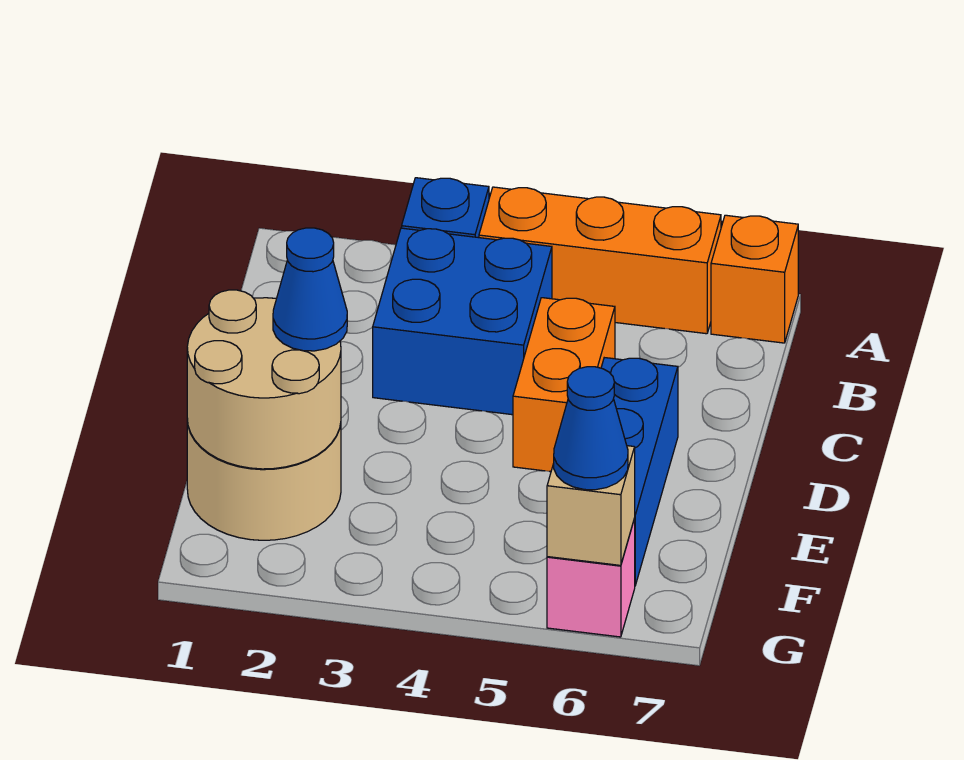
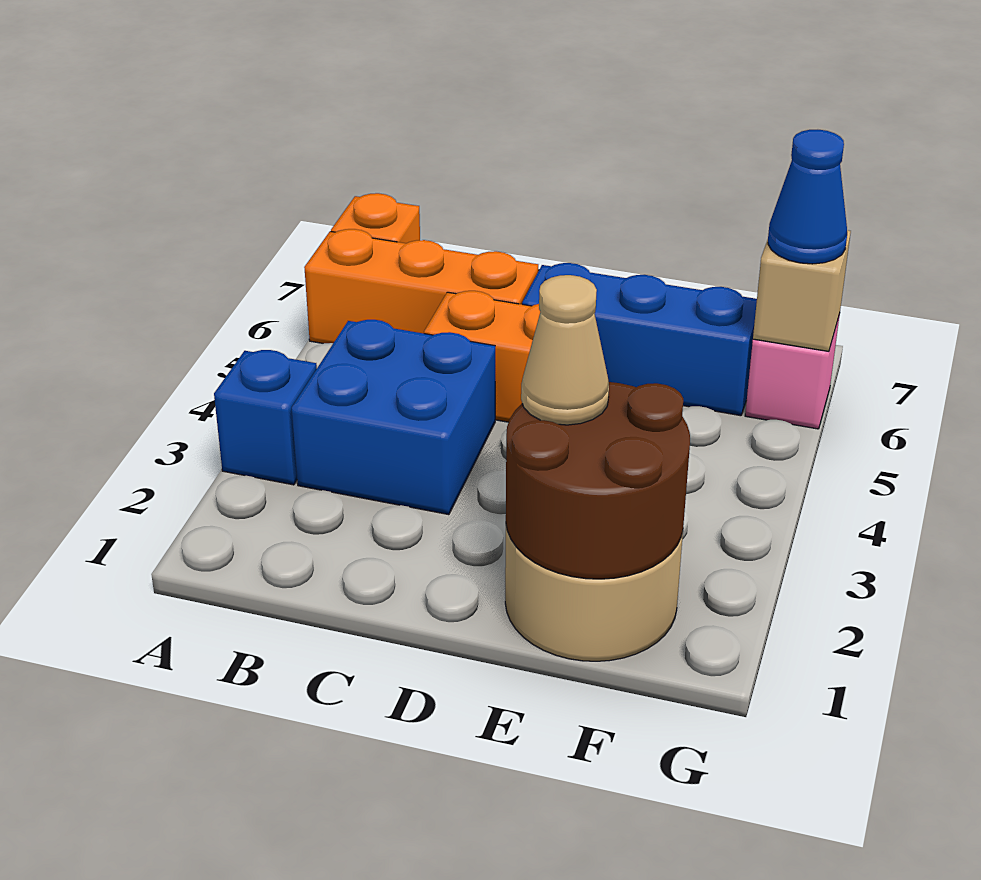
orange 1x3 brick [479,187,721,334] -> orange 1x3 brick turned to [304,229,538,344]
tan 2x2 round brick [187,290,341,469] -> brown 2x2 round brick [506,382,690,579]
blue 1x1 cone [273,228,347,351] -> tan 1x1 cone [521,275,609,425]

